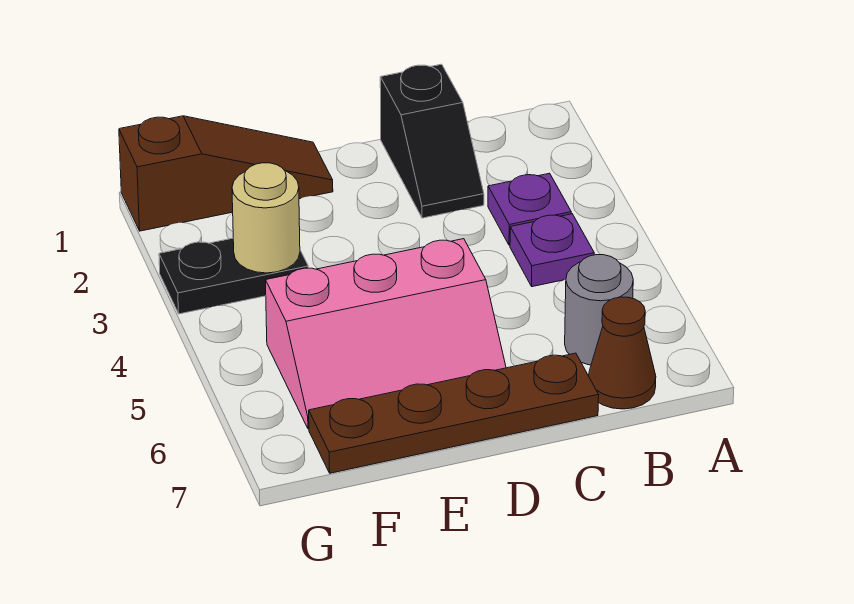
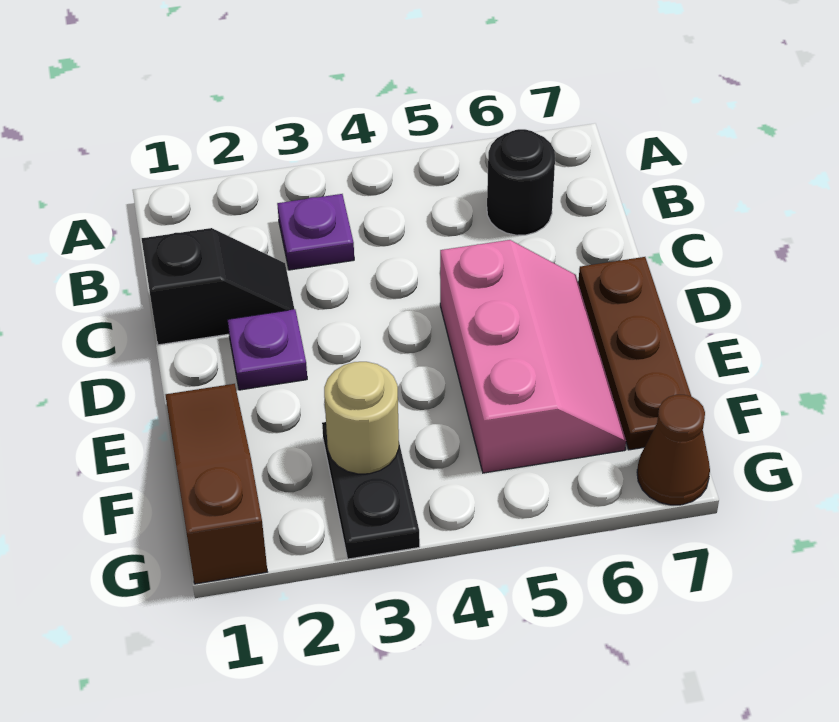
purple 1x1 plate [510,214,594,287] -> purple 1x1 plate moved to [228,309,307,390]
grey 1x1 round brick [565,255,633,365] -> black 1x1 round brick [487,129,555,235]
brown 1x1 cone [588,297,656,409] -> brown 1x1 cone moved to [637,395,710,505]
brown 1x4 plate [309,353,599,473] -> brown 1x3 plate [578,257,692,450]

